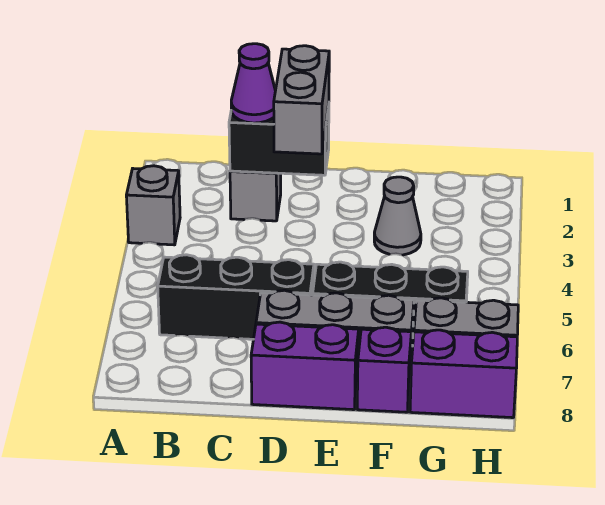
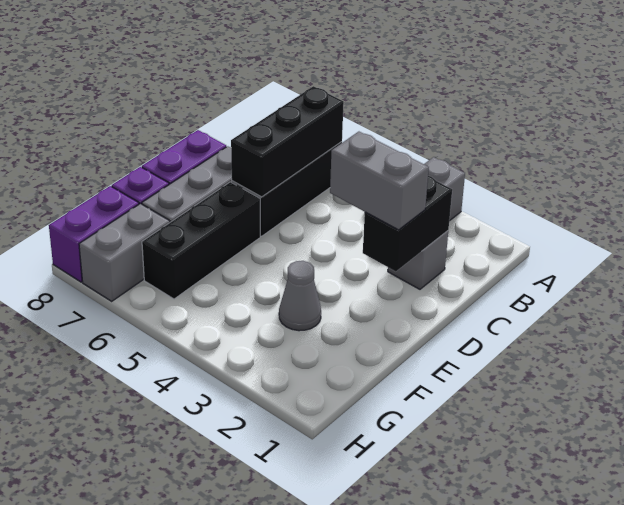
none -> black 1x3 brick [231,86,344,197]
purple 1x1 cone [231,44,276,123] -> none

